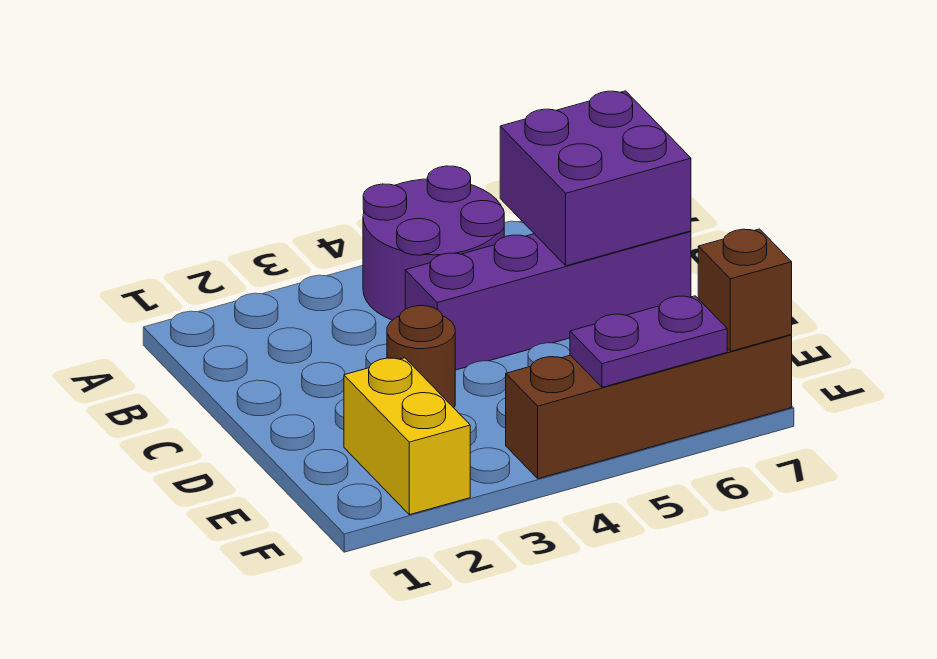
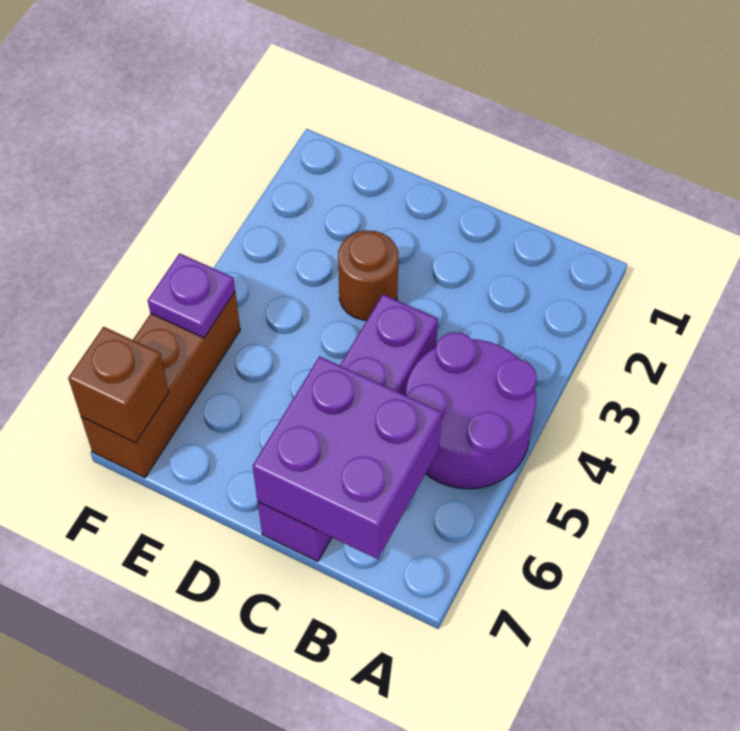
yellow 1x2 brick [344,358,470,515] -> none
brown 1x4 brick [506,335,792,479] -> brown 1x3 brick [81,292,240,478]
purple 1x2 plate [570,296,727,387] -> purple 1x1 plate [148,253,235,338]

